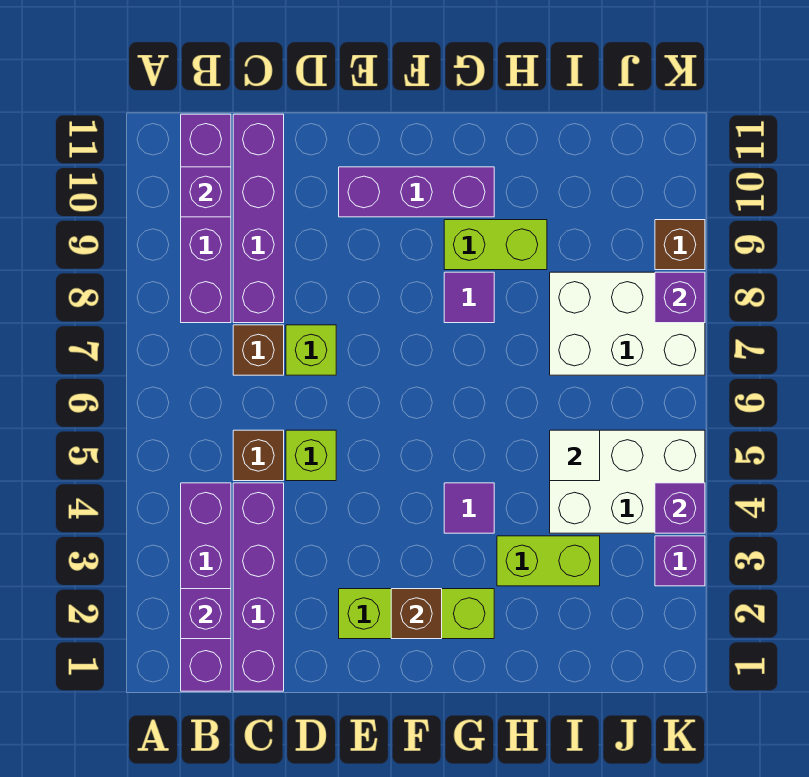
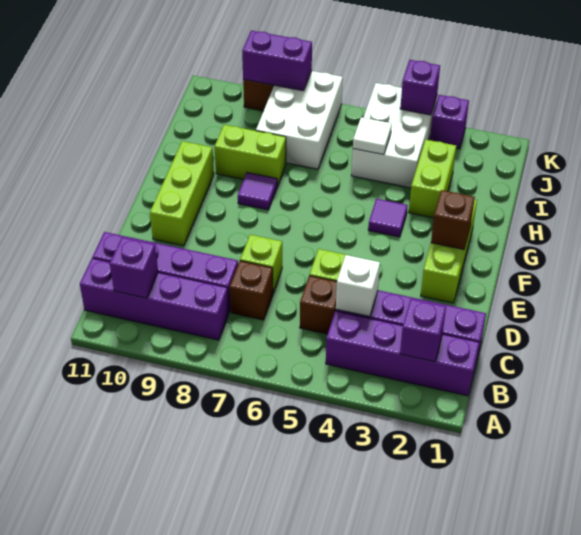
none -> white 1x1 brick [336,255,380,317]
purple 1x3 brick [339,167,494,217] -> lime 1x3 brick [150,141,214,246]
lime 1x2 brick [444,220,547,270] -> lime 1x2 brick turned to [214,125,286,186]
purple 1x1 brick [655,272,705,323] -> purple 1x2 brick [242,31,312,91]

